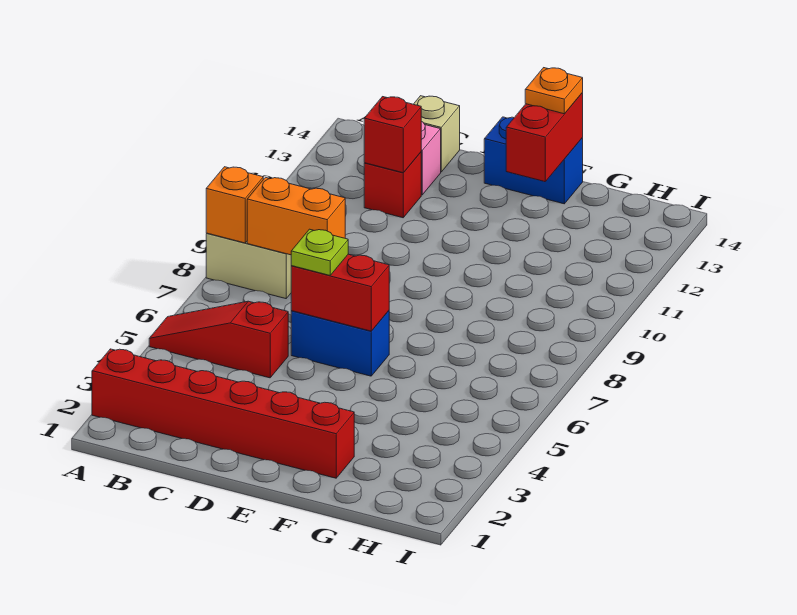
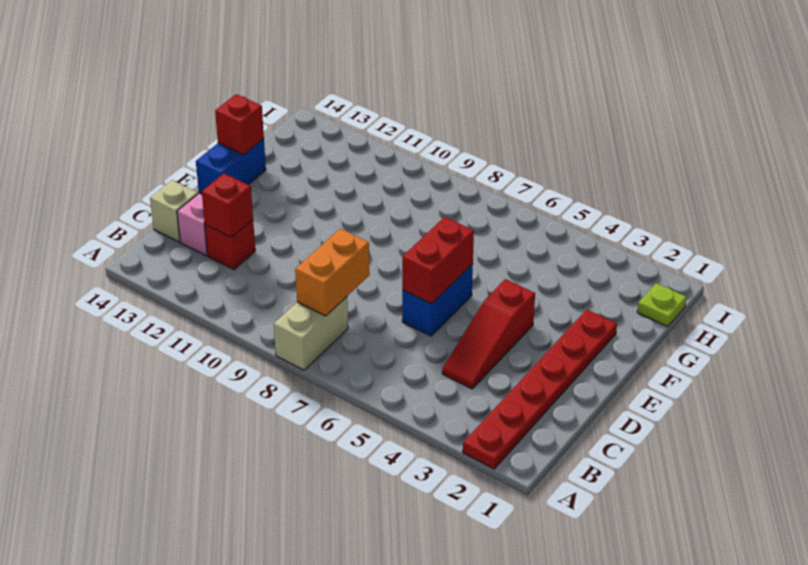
red 1x6 brick [92,349,354,478] -> red 1x6 plate [463,310,617,469]
red 1x3 slope [149,301,288,378] -> red 1x3 slope moved to [442,279,535,389]
orange 1x1 brick [206,167,263,243] -> none
lime 1x1 plate [291,229,348,275] -> lime 1x1 plate moved to [637,283,686,327]
red 1x2 brick [506,93,583,182] -> red 1x1 brick [215,94,264,155]
orange 1x1 plate [525,68,583,114] -> none

